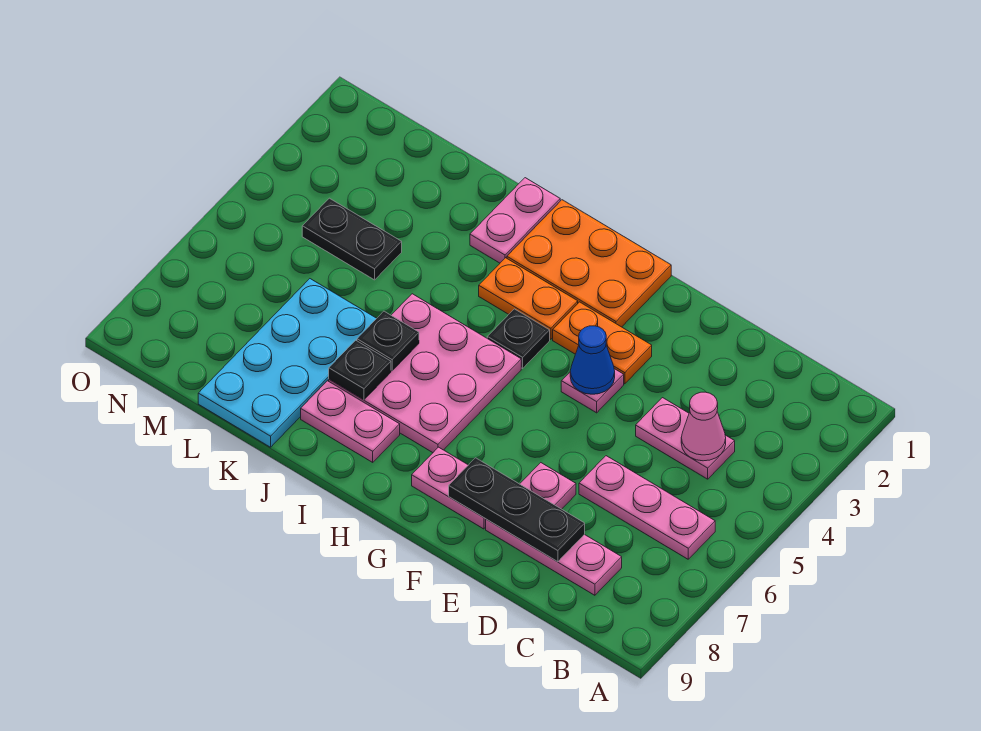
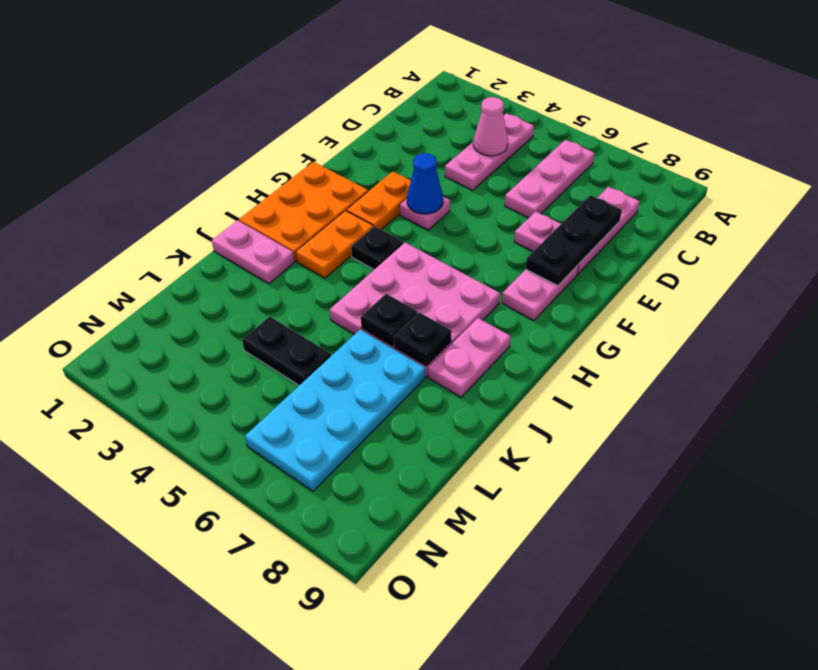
pink 1x2 plate [636,398,735,479] -> pink 1x3 plate [445,113,534,190]
cyan 2x4 plate [198,279,377,447] -> cyan 2x4 plate turned to [245,330,425,491]
black 1x2 plate [302,198,402,280] -> black 1x2 plate turned to [242,316,331,385]

